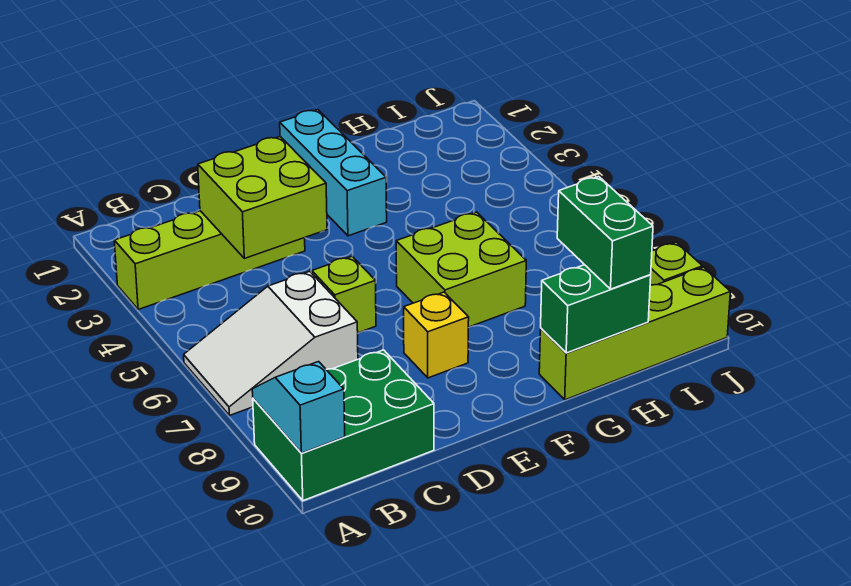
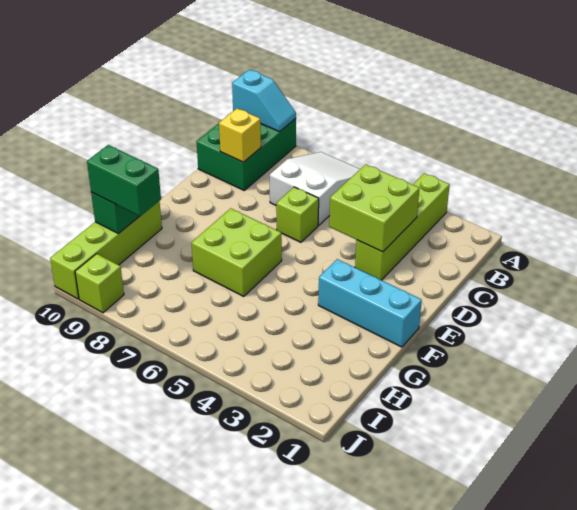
yellow 1x1 brick [404,292,469,378] -> yellow 1x1 brick moved to [219,109,261,162]

